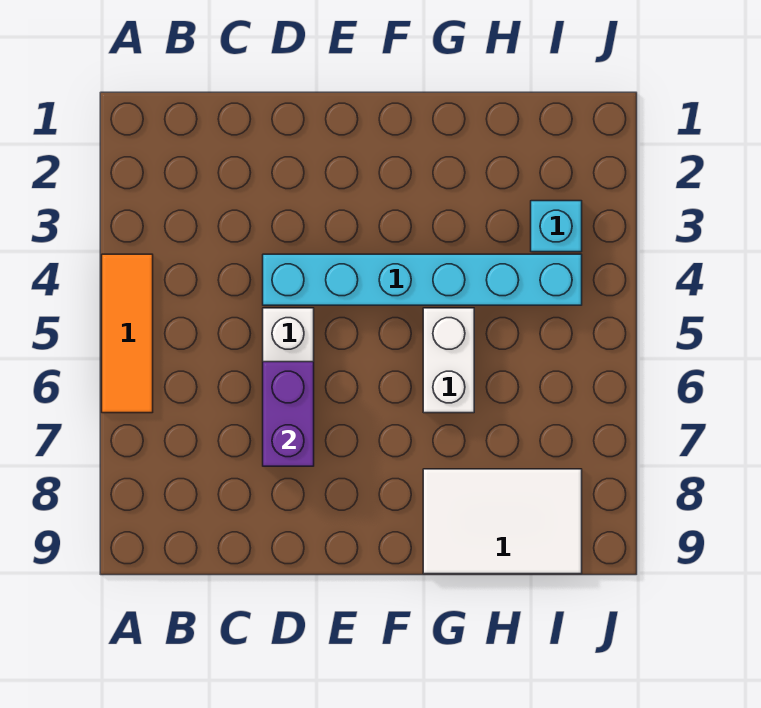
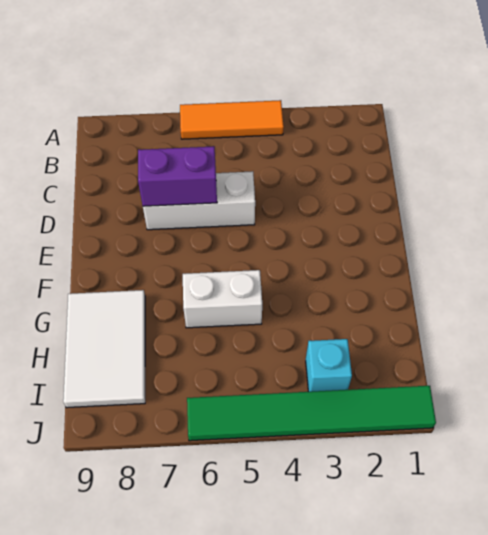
cyan 1x6 brick [263,254,582,305] -> none
none -> green 1x6 tile [187,386,436,441]

